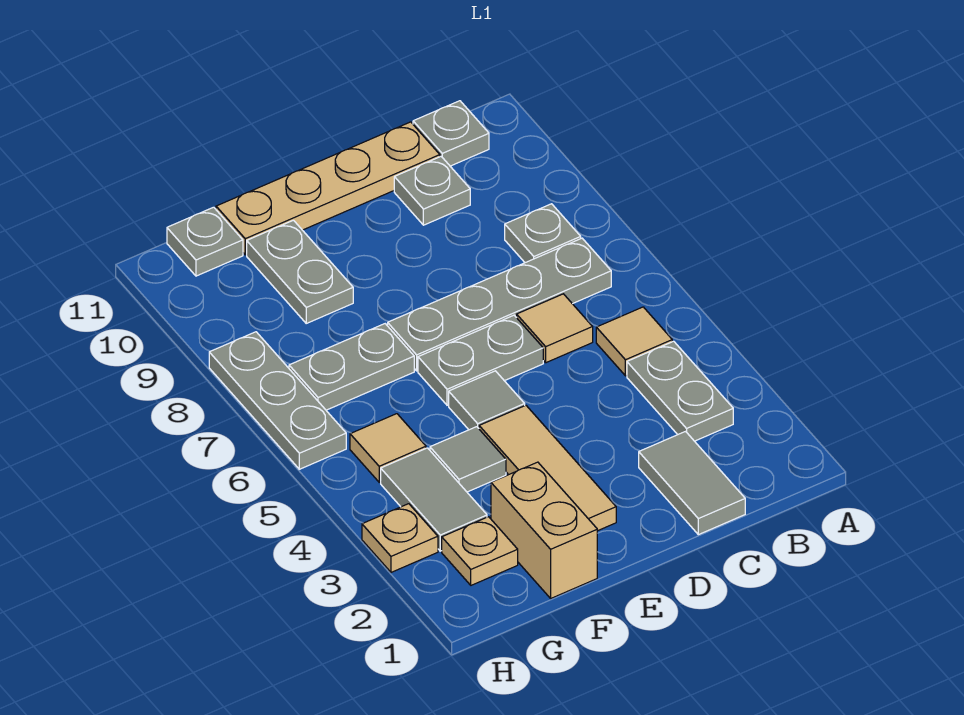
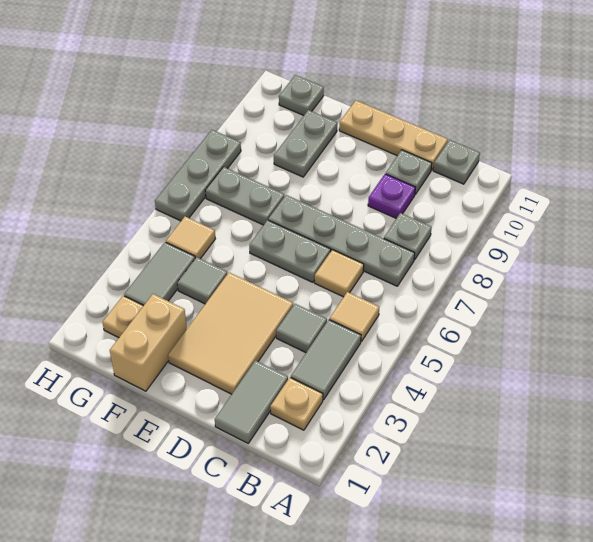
grey 1x2 plate [627,341,733,441] -> grey 1x2 tile [291,320,361,400]
none -> purple 1x1 plate [368,174,415,218]
tan 1x4 plate [216,122,440,255] -> tan 1x3 plate [339,101,448,170]
tan 1x3 tile [479,405,616,531] -> tan 2x3 tile [168,273,293,394]
grey 1x1 tile [449,371,525,430] -> grey 1x1 tile moved to [276,304,327,353]
tan 1x1 plate [362,504,438,572] -> tan 1x1 plate moved to [270,378,323,430]

